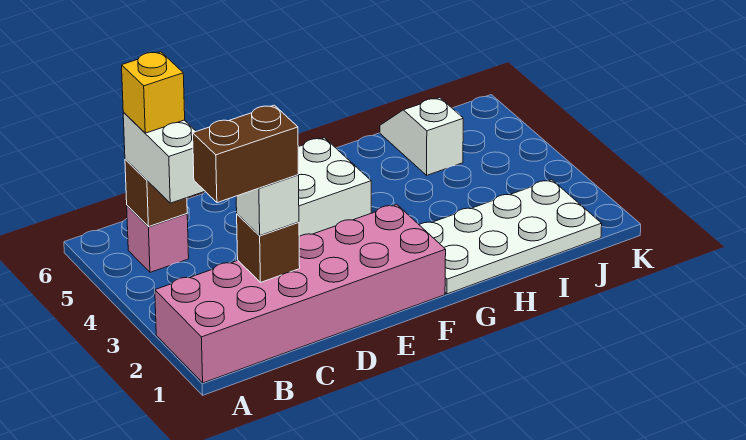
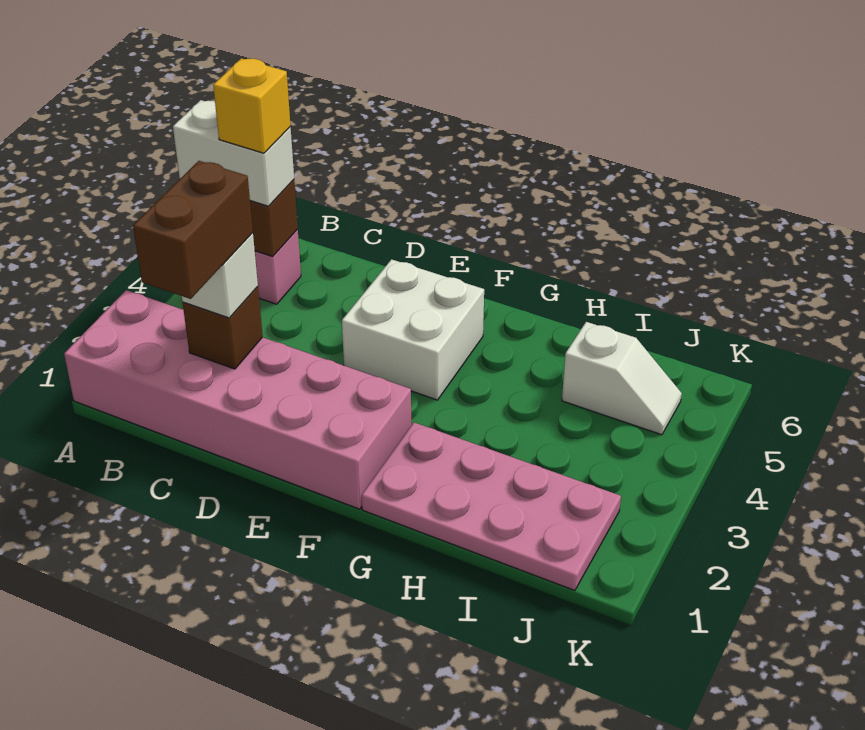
brown 1x2 brick [193,105,298,203] -> brown 1x2 brick turned to [133,161,253,299]
white 1x2 brick [123,113,205,203] -> white 1x2 brick turned to [173,100,294,206]
white 2x4 plate [420,180,602,294] -> pink 2x4 plate [362,422,621,591]
white 1x2 slope [380,98,463,175] -> white 1x2 slope turned to [562,322,682,435]

